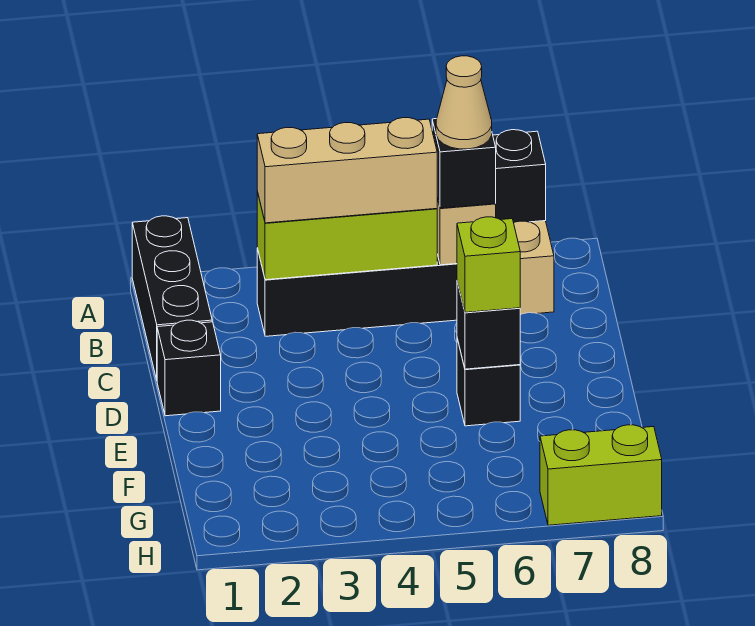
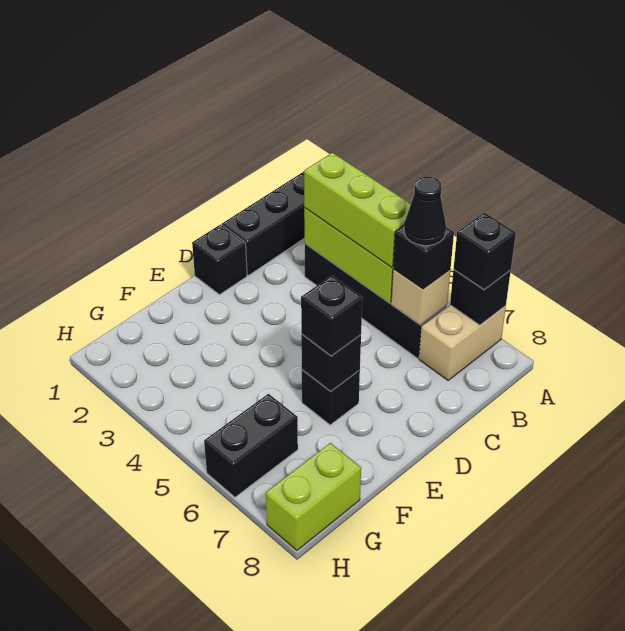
none -> black 1x1 brick [454,213,516,289]
tan 1x3 brick [257,118,437,223] -> lime 1x3 brick [304,153,411,267]
tan 1x1 cone [436,56,492,149] -> black 1x1 cone [404,177,446,246]
lime 1x1 brick [457,217,520,312] -> black 1x1 brick [301,276,362,356]
none -> black 1x2 brick [204,394,298,497]
lime 1x2 brick [540,425,662,525] -> lime 1x2 brick turned to [266,443,361,550]

